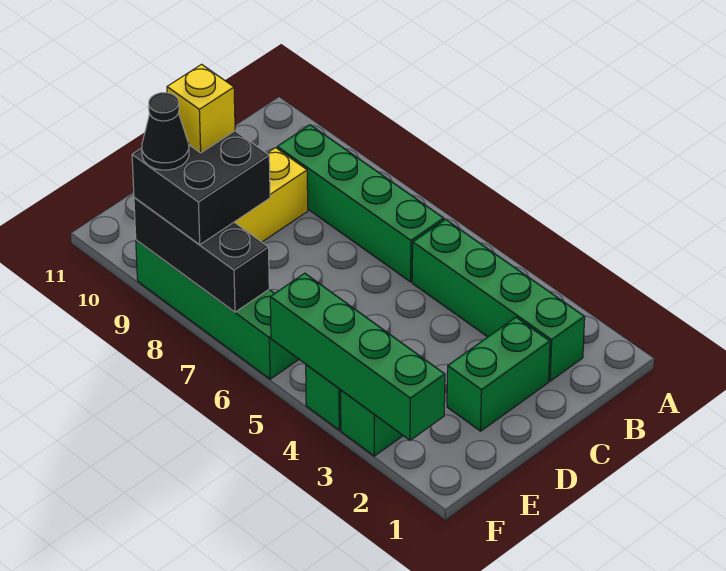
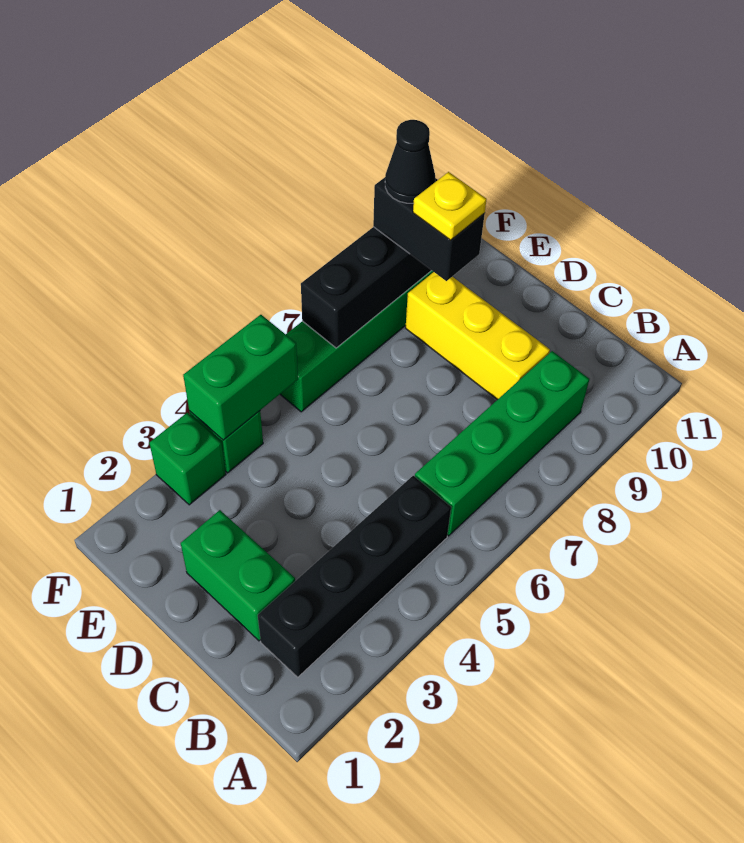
green 1x4 brick [412,219,585,381] -> black 1x4 brick [258,476,451,677]
black 2x2 brick [132,131,270,245] -> black 1x2 brick [373,178,485,281]
yellow 1x1 brick [167,64,235,153] -> yellow 1x1 plate [413,172,487,240]
green 1x4 brick [270,273,445,440] -> green 1x2 brick [183,315,298,440]

